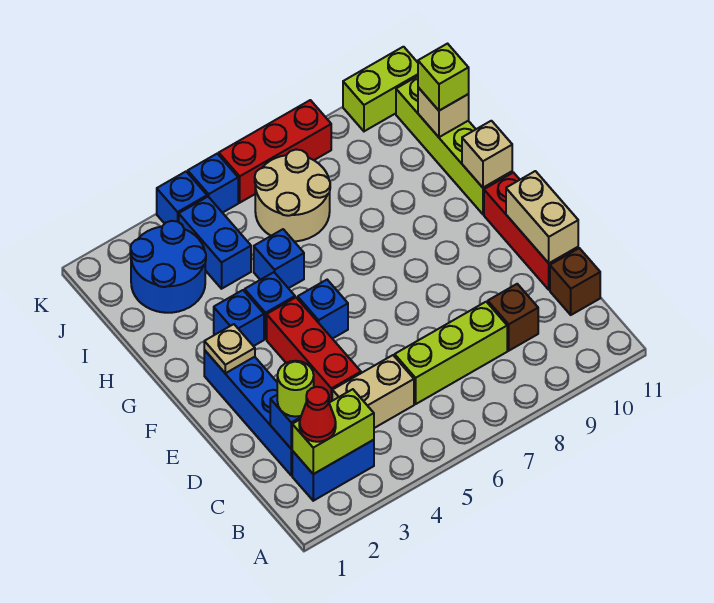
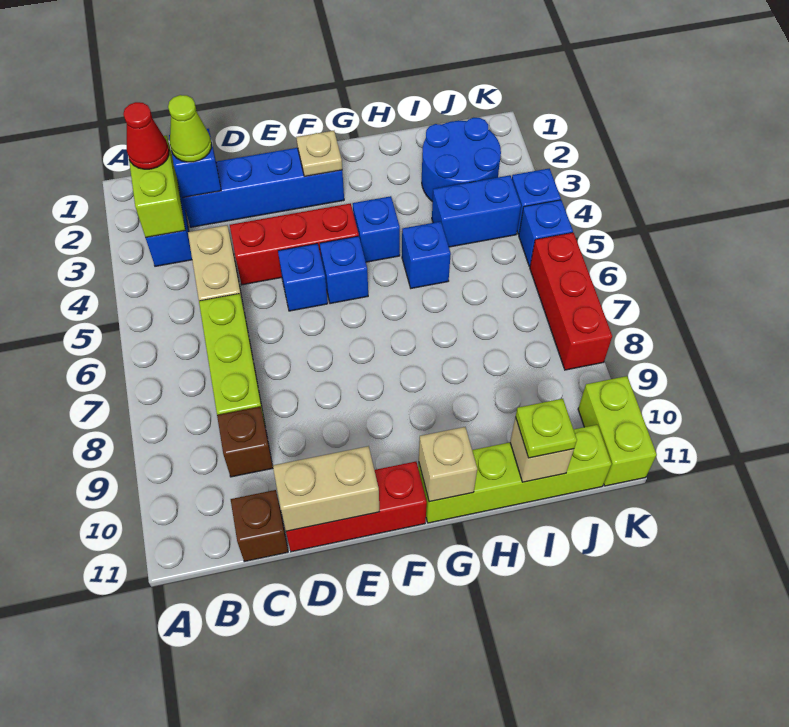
lime 1x1 round brick [277,361,314,417] -> lime 1x1 cone [168,95,212,162]
blue 1x1 brick [214,290,264,346] -> blue 1x1 brick moved to [278,244,328,311]
tan 2x2 round brick [255,150,330,241] -> none
lime 1x1 brick [418,44,469,111] -> lime 1x1 plate [516,399,577,458]

